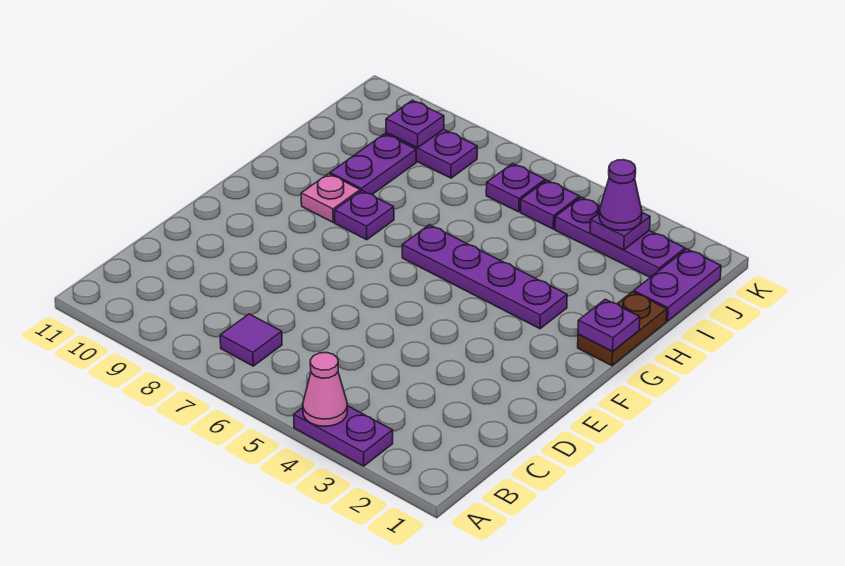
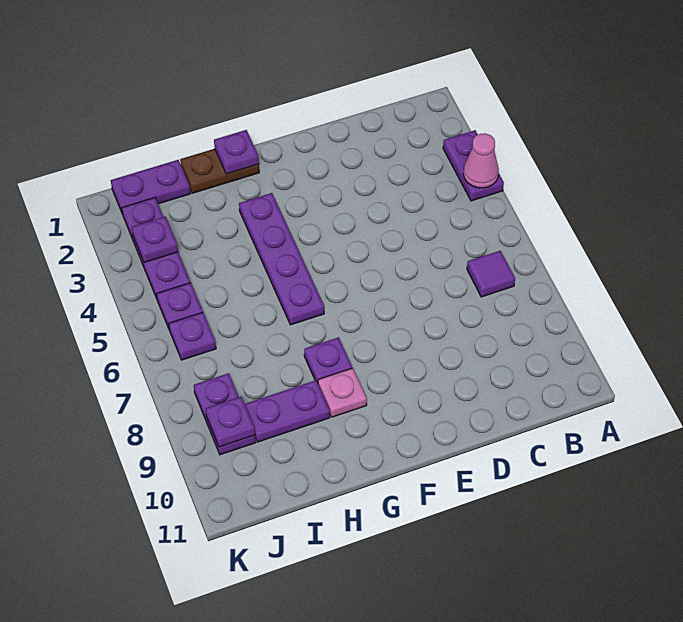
purple 1x1 cone [599,160,642,231] -> none

